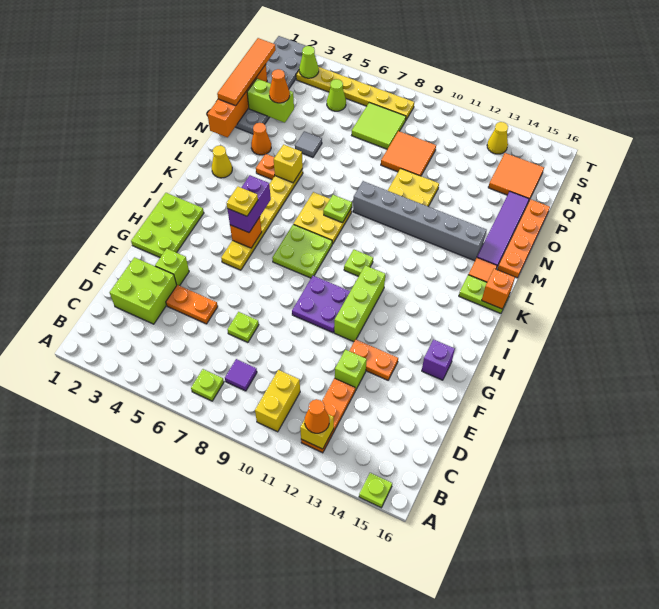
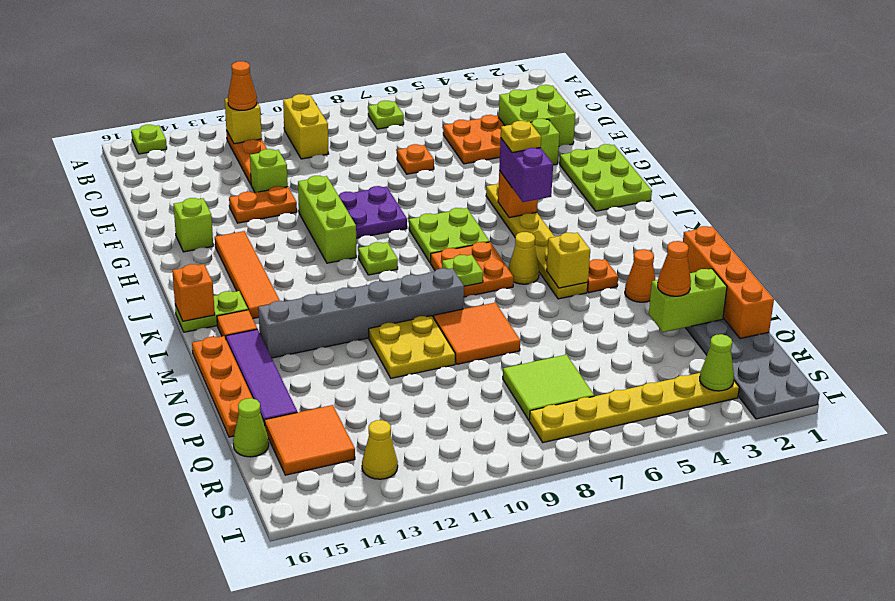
purple 1x1 tile [225,359,257,391] -> none
orange 1x2 plate [166,285,218,324] -> orange 2x2 plate [443,115,505,164]
lime 1x1 plate [228,312,259,342] -> orange 1x1 plate [397,144,434,174]
purple 1x1 brick [422,340,455,380] -> lime 1x1 brick [174,198,213,252]
yellow 2x2 plate [294,192,352,244] -> orange 2x2 plate [431,242,514,297]
yellow 1x1 cone [212,145,232,178] -> yellow 1x1 cone moved to [508,232,539,284]
orange 1x4 tile [217,38,276,106] -> orange 1x4 tile moved to [215,231,280,318]
grey 1x1 tile [295,131,322,157] -> none
orange 2x2 tile [381,131,436,176] -> orange 2x2 tile moved to [434,303,520,364]
lime 1x1 cone [327,79,346,111] -> lime 1x1 cone moved to [233,398,269,457]

